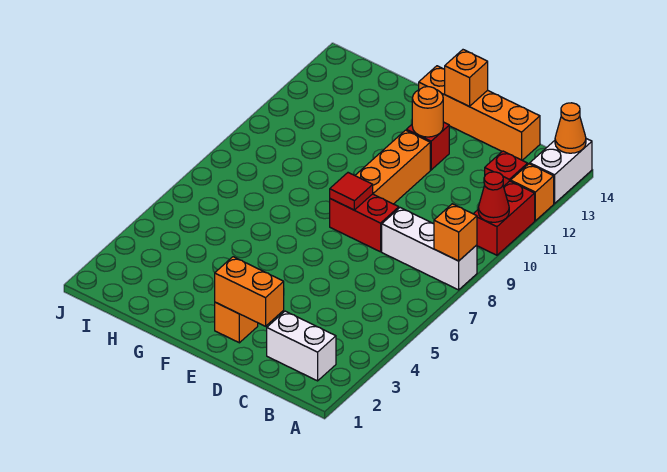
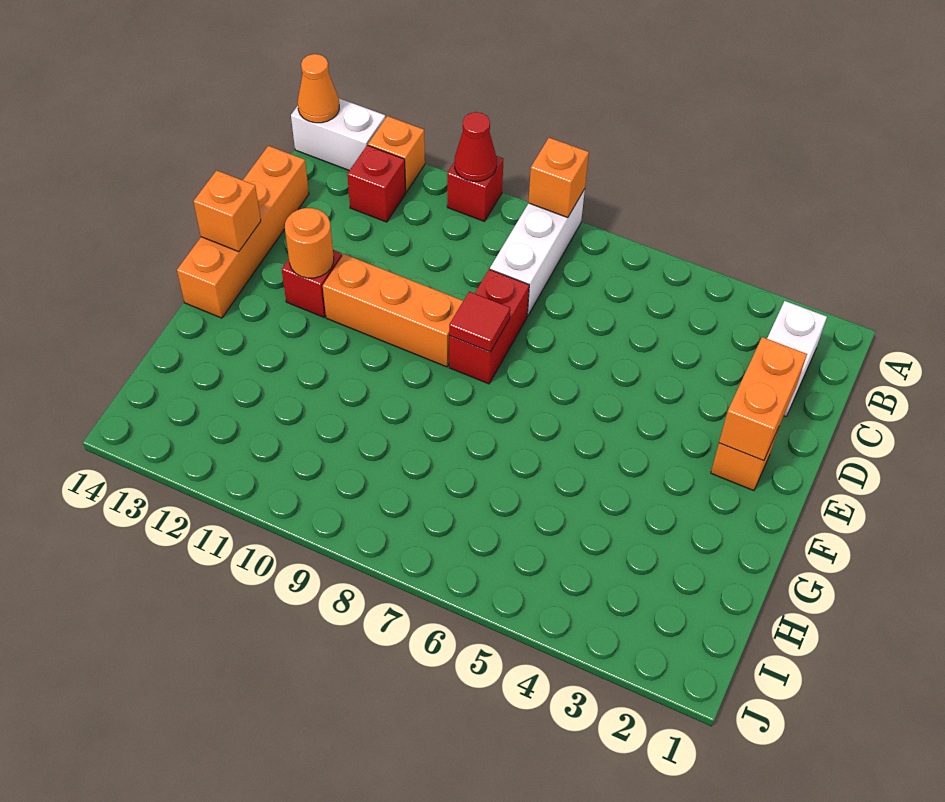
red 1x2 brick [474,181,535,255] -> red 1x1 brick [447,156,504,222]

